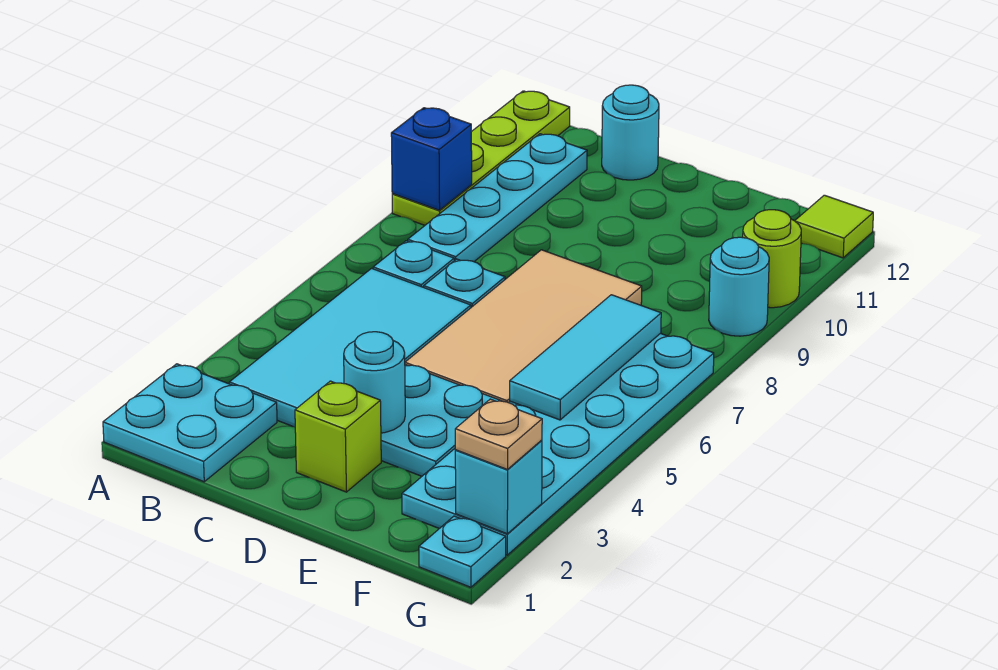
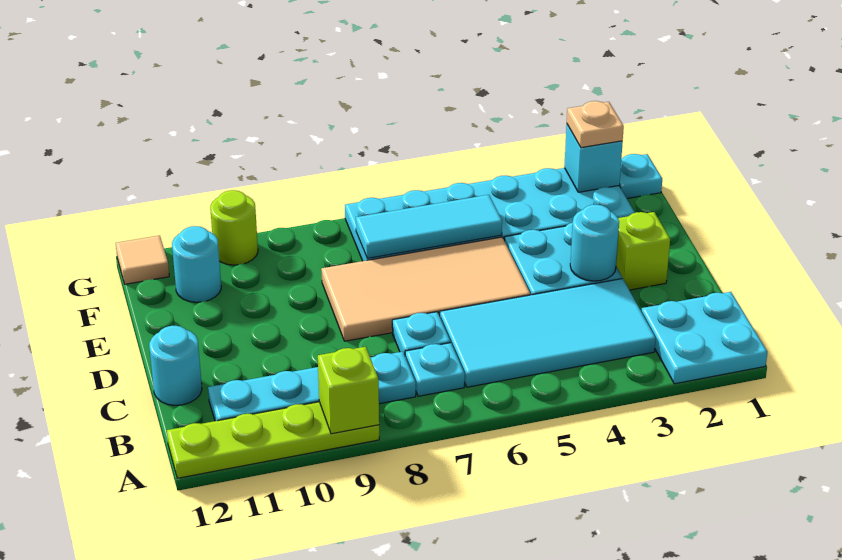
blue 1x1 brick [391,108,472,210] -> lime 1x1 brick [318,347,379,434]
cyan 1x1 round brick [709,237,769,336] -> cyan 1x1 round brick moved to [172,226,221,302]
lime 1x1 tile [795,195,873,258] -> tan 1x1 tile [116,235,169,284]

